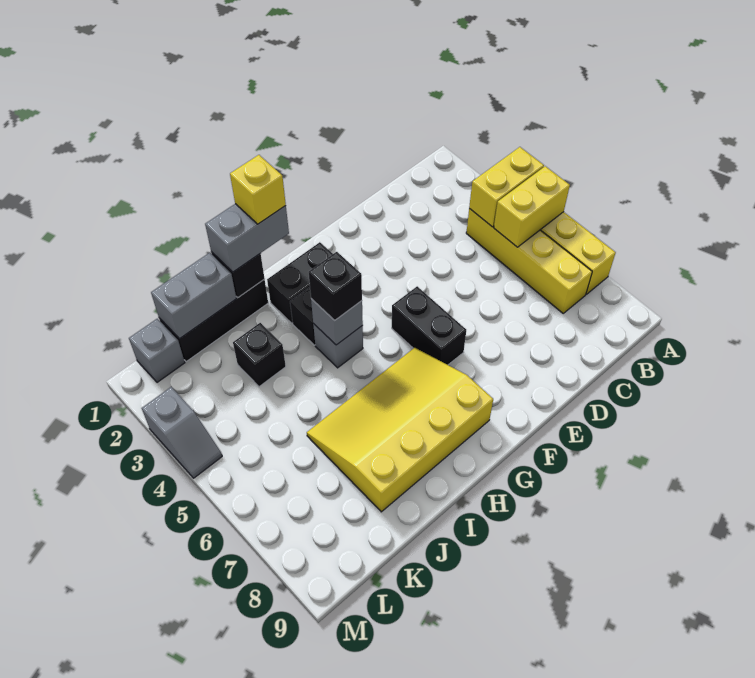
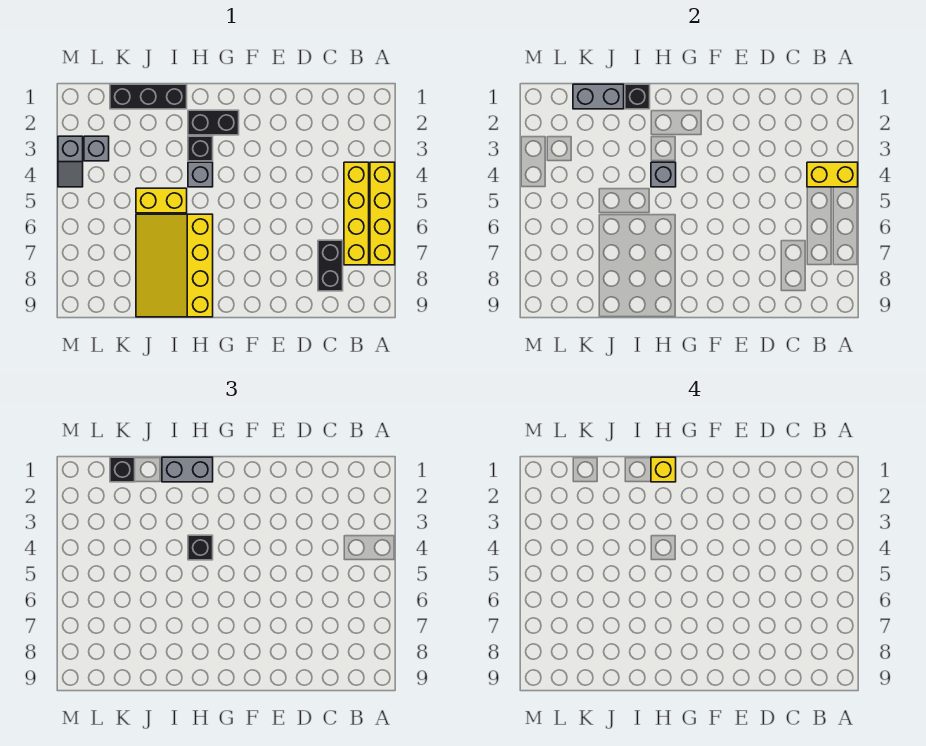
yellow 1x2 brick [494,166,570,247] -> yellow 1x2 brick moved to [136,188,187,213]
black 1x2 brick [392,286,466,365] -> black 1x2 brick moved to [318,240,343,291]
yellow 3x4 slope [307,348,493,512] -> yellow 3x4 slope turned to [136,214,213,317]
black 1x1 brick [233,323,286,387] -> black 1x1 brick moved to [110,457,135,482]
grey 1x1 brick [129,319,185,382] -> grey 1x1 brick moved to [84,136,109,161]

